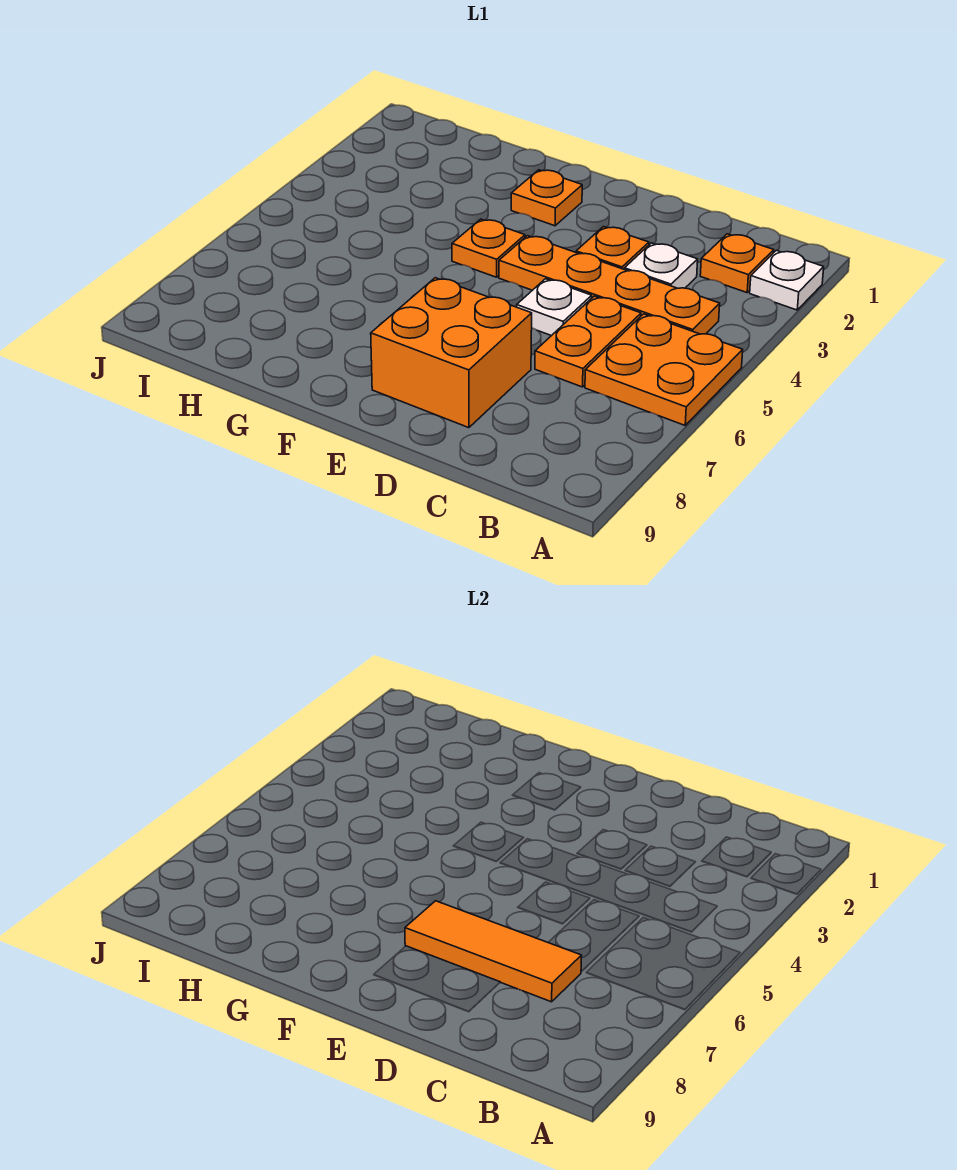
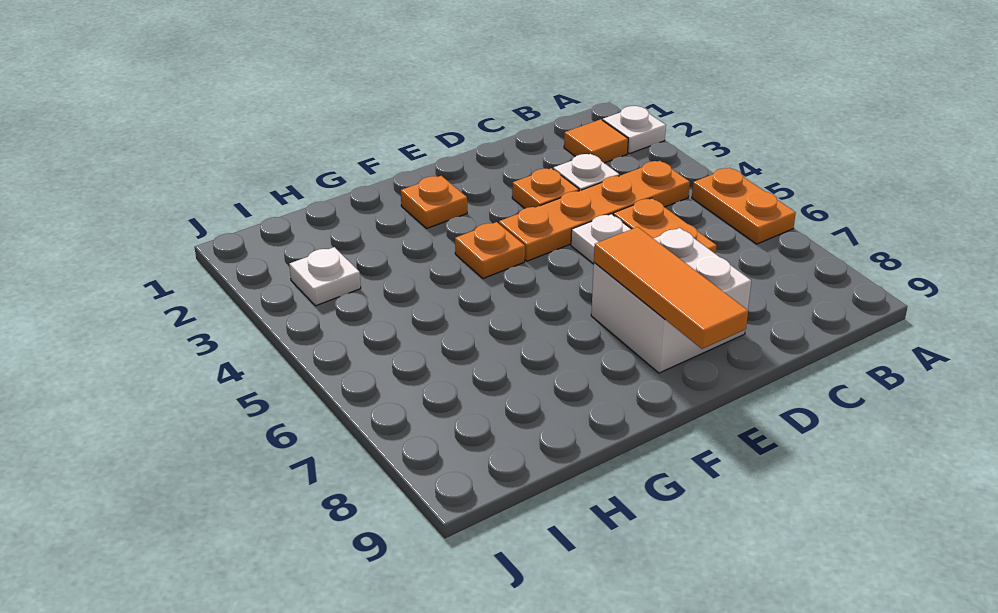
orange 2x2 plate [585,314,743,425] -> orange 1x2 plate [692,168,796,244]
orange 1x1 plate [700,234,774,293] -> orange 1x1 tile [564,119,628,163]
orange 1x3 tile [405,901,582,1002] -> orange 1x3 tile turned to [594,227,748,349]
orange 2x2 brick [371,278,532,428] -> white 2x2 brick [591,228,751,373]
none -> white 1x1 plate [289,247,361,306]

